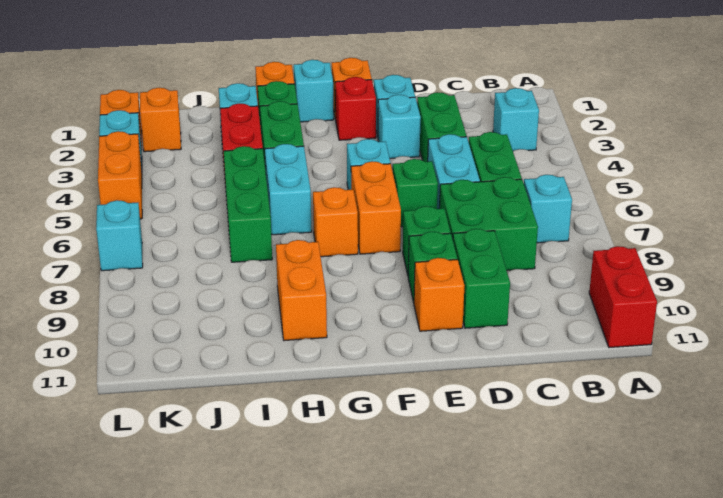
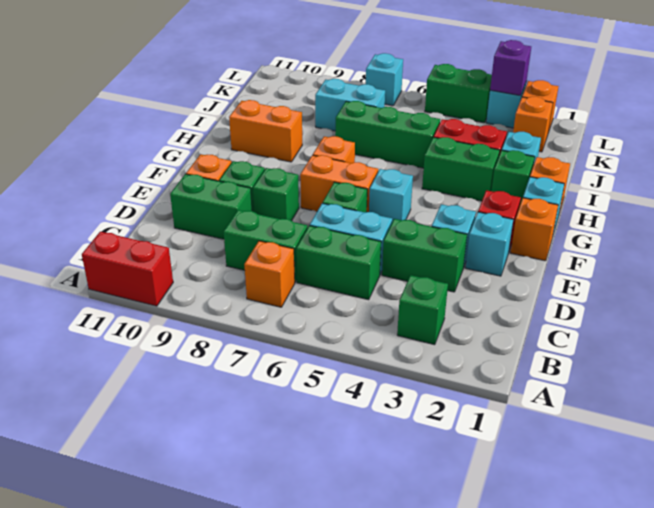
cyan 1x1 brick [493,88,539,151] -> green 1x1 brick [397,275,448,345]
cyan 1x1 brick [524,175,572,243] -> orange 1x1 brick [244,241,295,307]
green 2x2 brick [439,177,538,271] -> green 1x2 brick [224,210,307,282]
cyan 1x2 brick [265,144,312,235] -> cyan 1x2 brick moved to [315,79,385,131]
none -> purple 1x1 brick [490,40,531,96]
orange 1x2 brick [98,131,142,219] -> green 1x2 brick [425,64,492,123]

